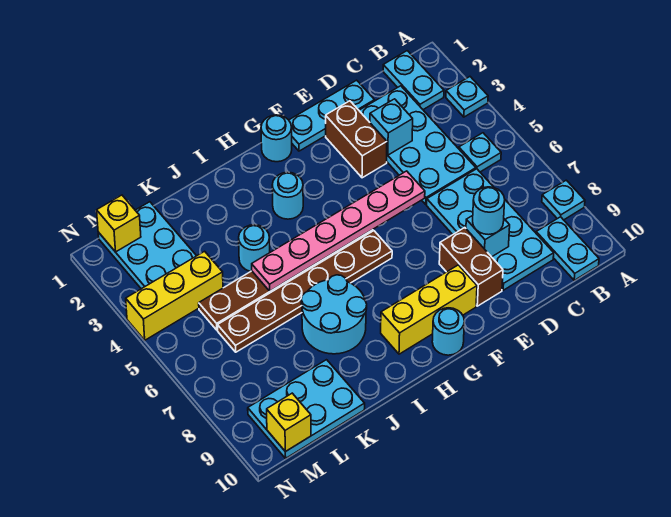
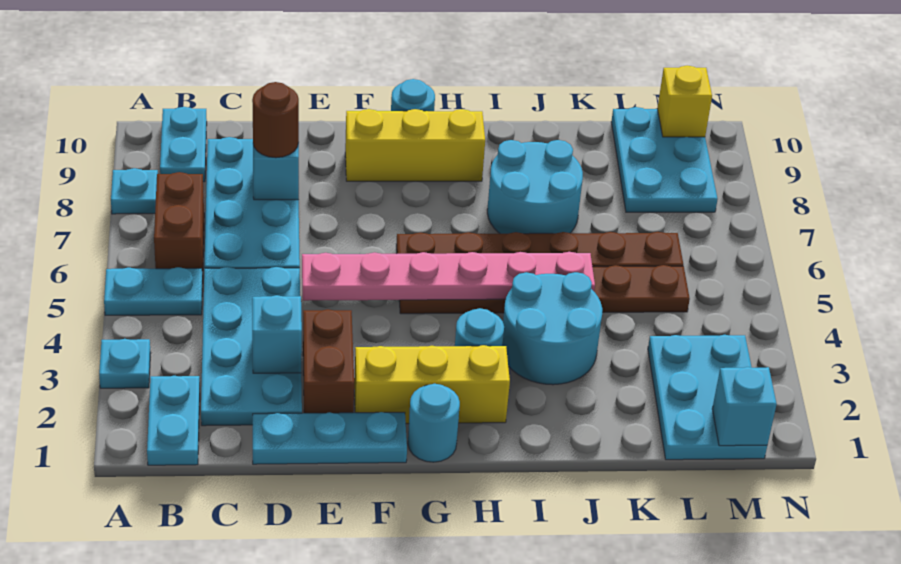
cyan 1x1 plate [459,133,501,172] -> cyan 1x2 plate [104,267,203,315]
cyan 1x1 round brick [473,187,505,235] -> brown 1x1 round brick [252,82,299,158]
brown 1x2 brick [439,228,503,306] -> brown 1x2 brick moved to [154,172,204,280]
cyan 1x1 round brick [239,225,270,271] -> cyan 2x2 round brick [502,272,602,385]
cyan 2x3 plate [248,360,365,458] -> cyan 2x3 plate turned to [611,107,718,212]
yellow 1x3 brick [126,251,223,340] -> yellow 1x3 brick moved to [354,345,510,424]
yellow 1x1 brick [97,195,141,252] -> cyan 1x1 brick [712,367,777,446]

